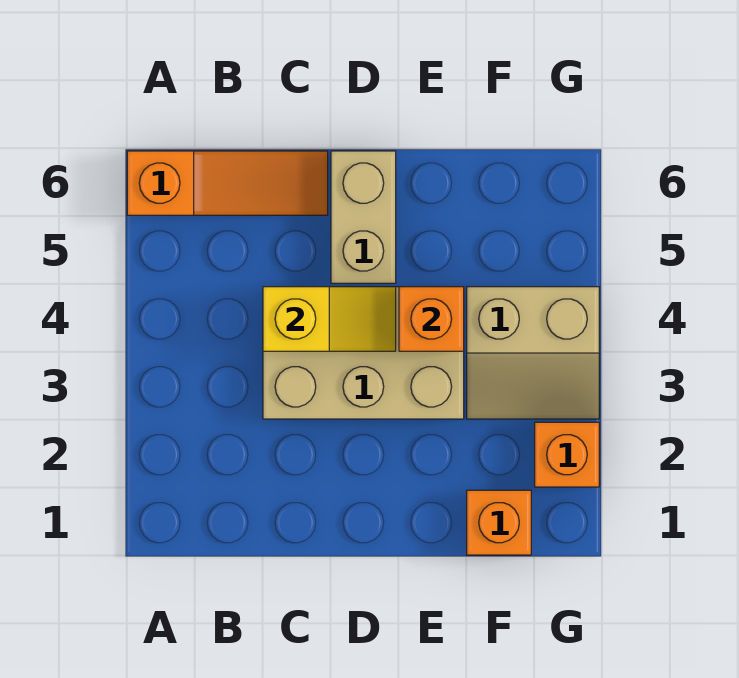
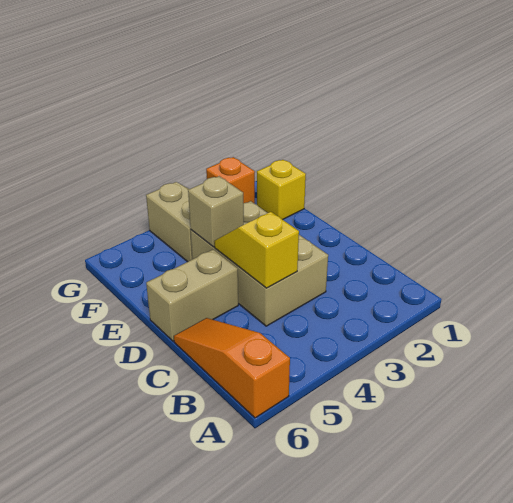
orange 1x1 brick [399,287,464,351] -> tan 1x1 brick [188,176,244,247]
orange 1x1 brick [467,490,531,555] -> yellow 1x1 brick [257,160,306,220]

